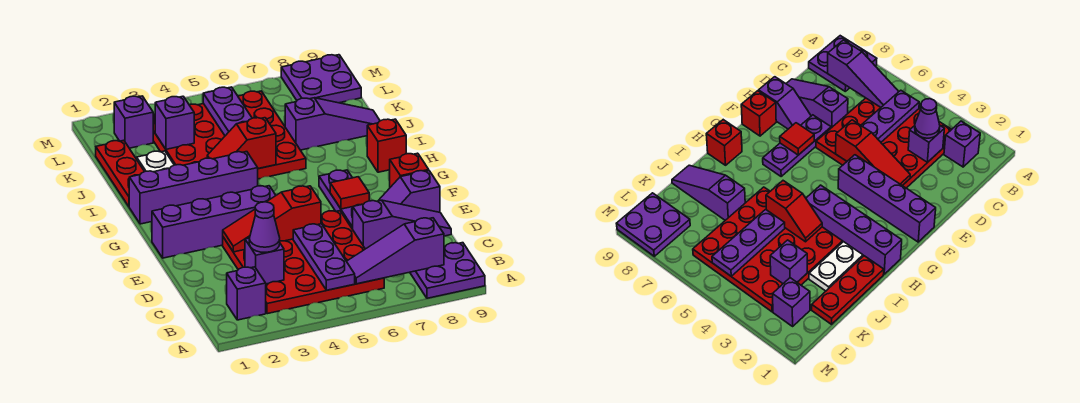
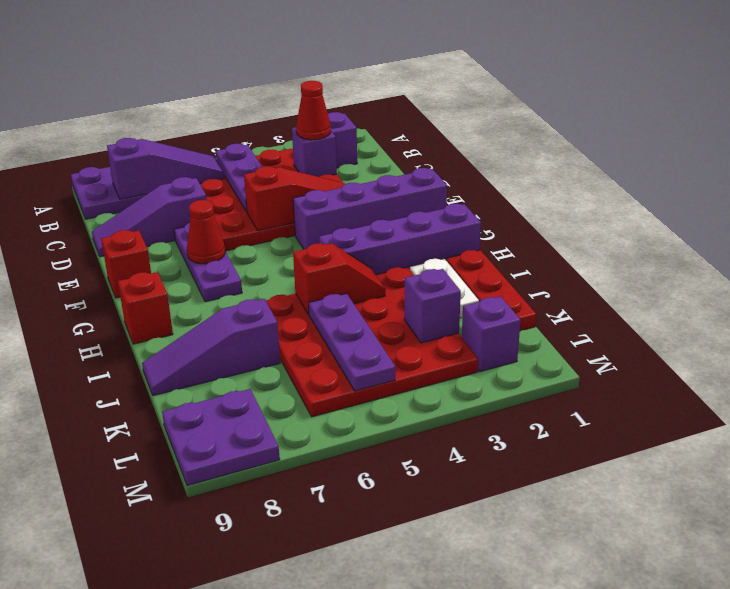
purple 1x1 cone [249,202,280,252] -> red 1x1 cone [296,81,331,140]
purple 1x2 slope [378,171,440,212] -> none
red 1x1 tile [330,177,369,209] -> red 1x1 cone [187,200,225,264]

